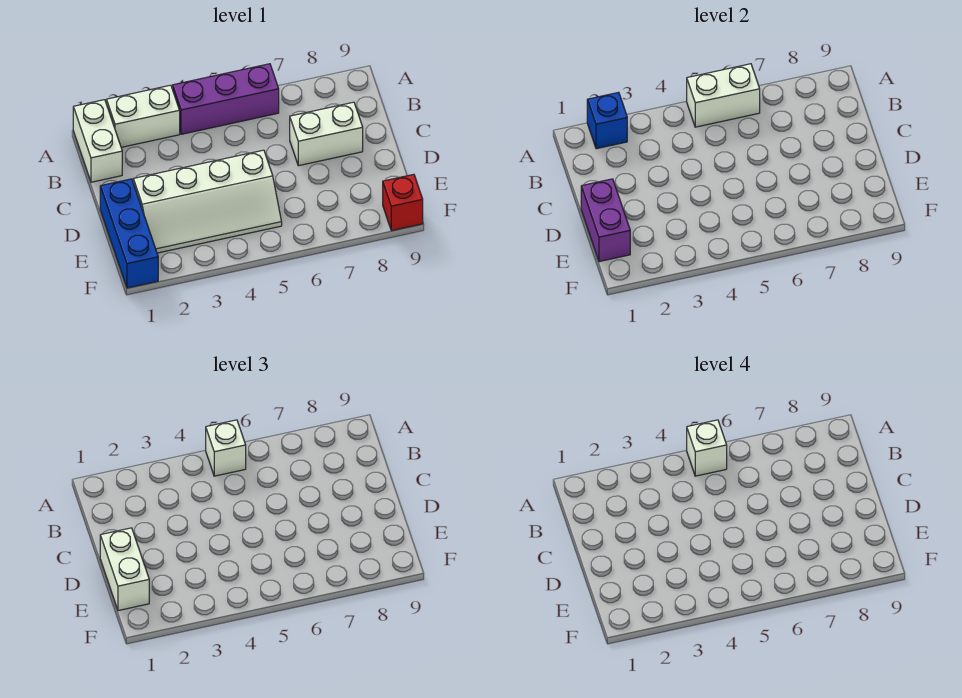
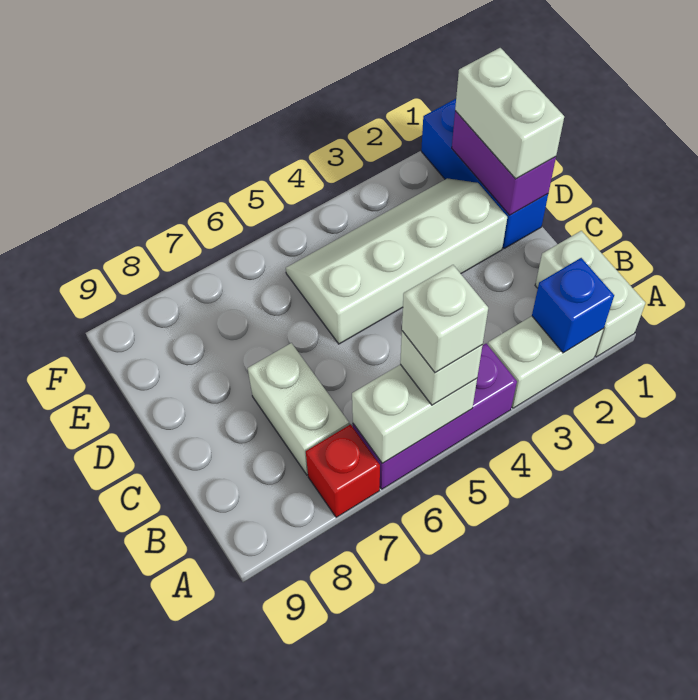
white 1x2 brick [290,102,363,166] -> white 1x2 brick turned to [248,343,349,475]
red 1x1 brick [383,174,423,231] -> red 1x1 brick moved to [306,425,380,517]

